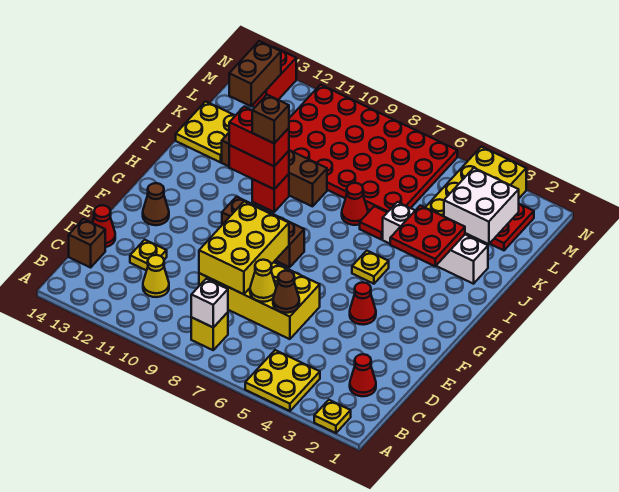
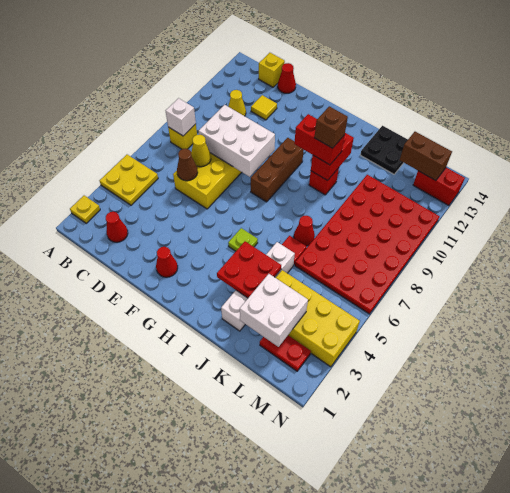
brown 1x1 brick [69,219,105,268] -> yellow 1x1 brick [259,53,285,87]
yellow 2x3 brick [199,201,289,294] -> white 2x3 brick [199,105,275,177]
yellow 1x1 plate [130,240,167,271] -> yellow 1x1 tile [251,95,277,120]
red 1x1 cone [350,282,376,325] -> red 1x1 cone moved to [156,247,178,277]
brown 1x1 cone [143,183,169,225] -> none
yellow 1x1 plate [352,251,389,284] -> lime 1x1 plate [228,228,258,251]
red 1x2 brick [229,107,289,166] -> red 1x2 brick turned to [294,114,345,165]
brown 1x4 brick [222,133,327,206] -> none
yellow 2x2 plate [176,101,235,162] -> black 2x2 plate [360,126,408,174]

